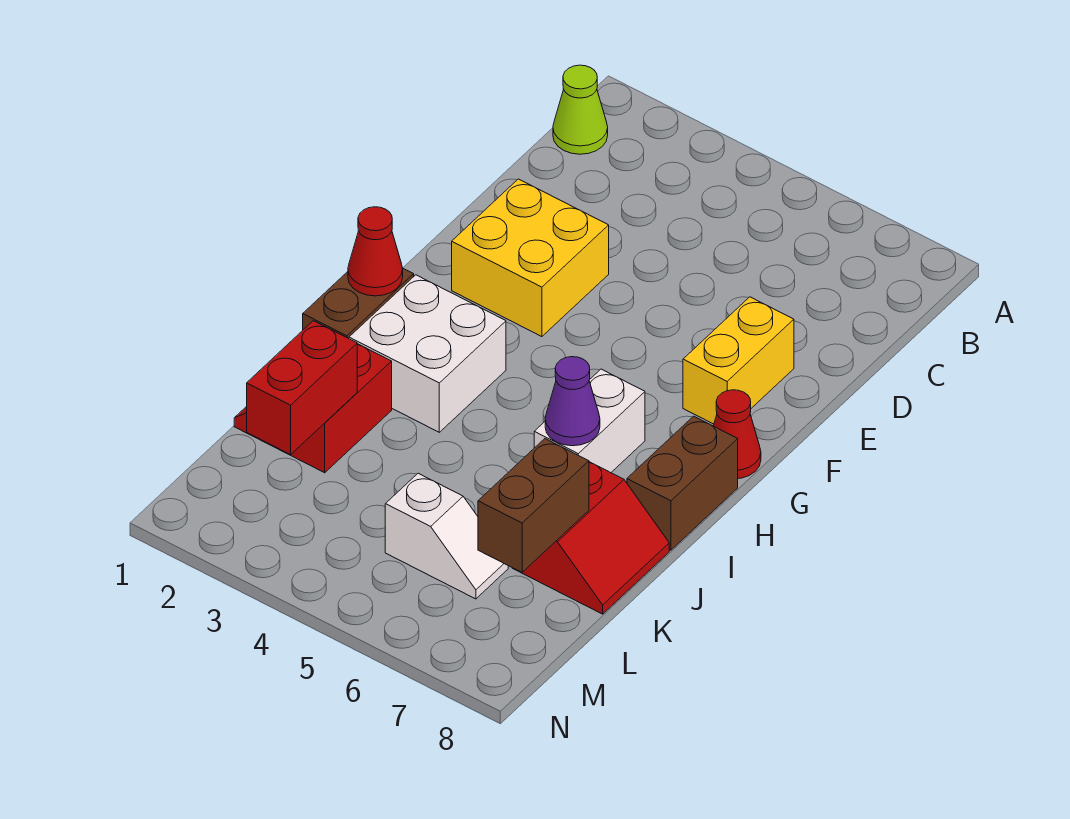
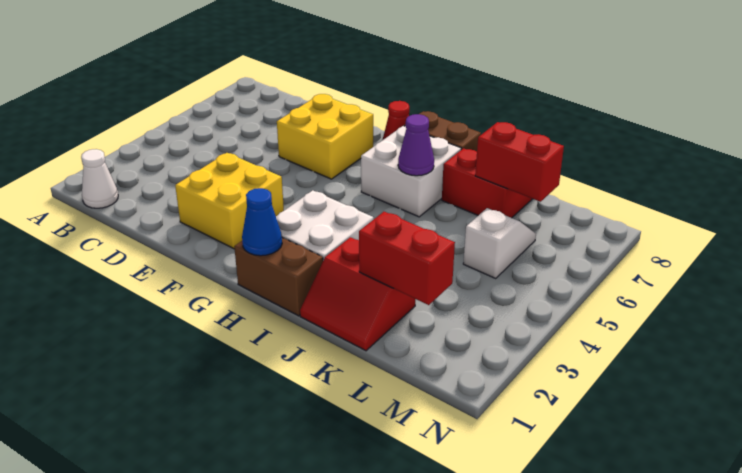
lime 1x1 cone [553,65,608,154] -> white 1x1 cone [81,149,118,208]
yellow 1x2 brick [683,297,794,424] -> yellow 2x2 brick [277,94,373,179]
red 1x1 cone [348,207,403,296] -> blue 1x1 cone [242,188,282,256]
white 1x2 brick [534,369,645,473] -> white 2x2 brick [361,126,461,217]
brown 1x2 brick [478,439,589,572] -> red 1x2 brick [475,122,564,202]

